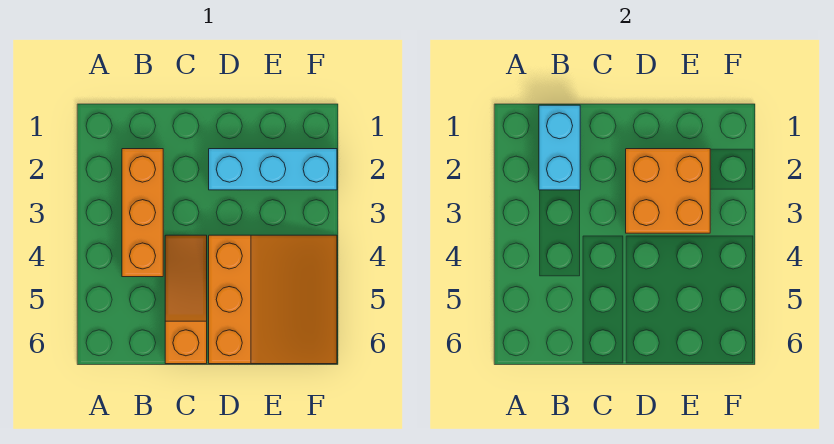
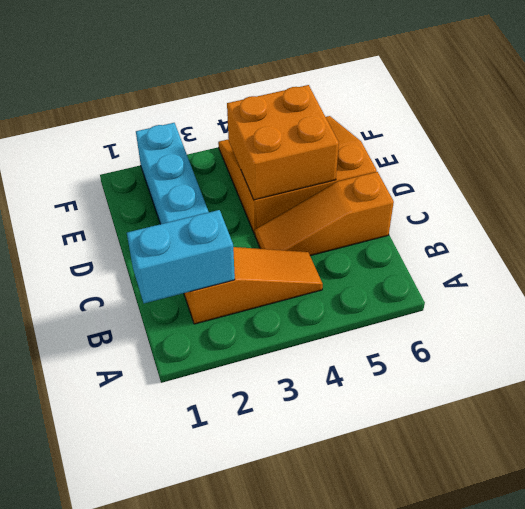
orange 1x3 brick [122,149,163,277] -> orange 1x3 slope [184,247,323,324]
orange 2x2 brick [626,149,710,233] -> orange 2x2 brick moved to [227,85,339,200]

